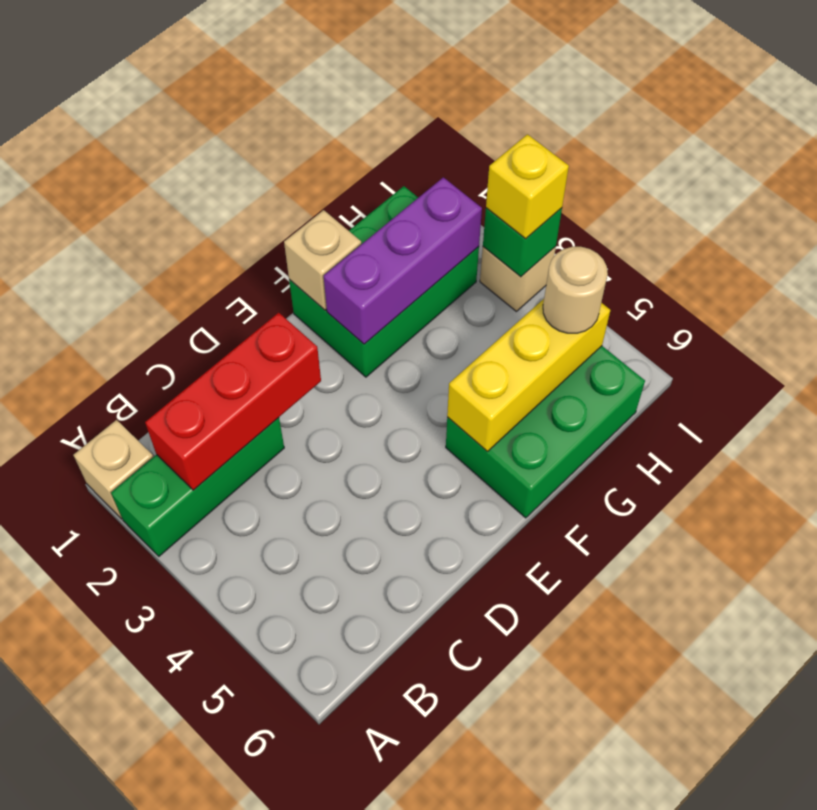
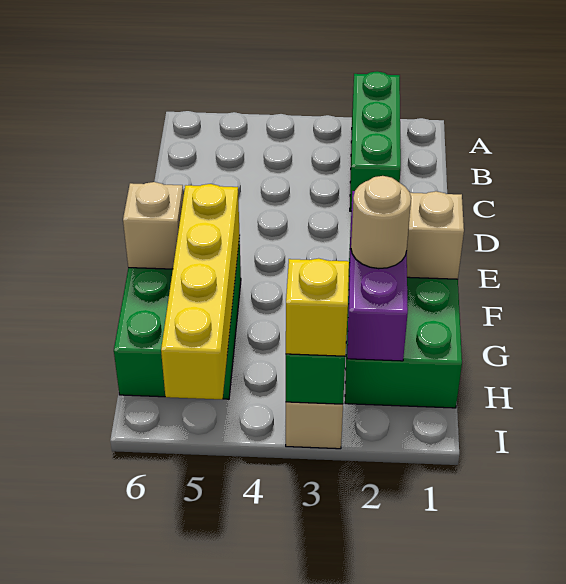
tan 1x1 brick [74,420,153,519] -> tan 1x1 brick moved to [123,182,183,269]
red 1x3 brick [145,313,321,490] -> none
yellow 1x3 brick [447,299,610,451] -> yellow 1x4 brick [161,184,240,399]
tan 1x1 round brick [543,247,608,333] -> tan 1x1 round brick moved to [351,176,411,269]

